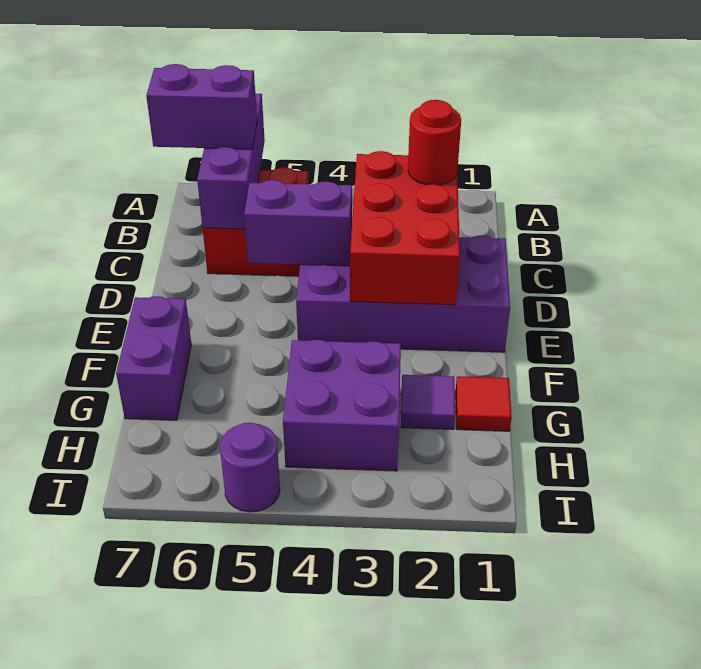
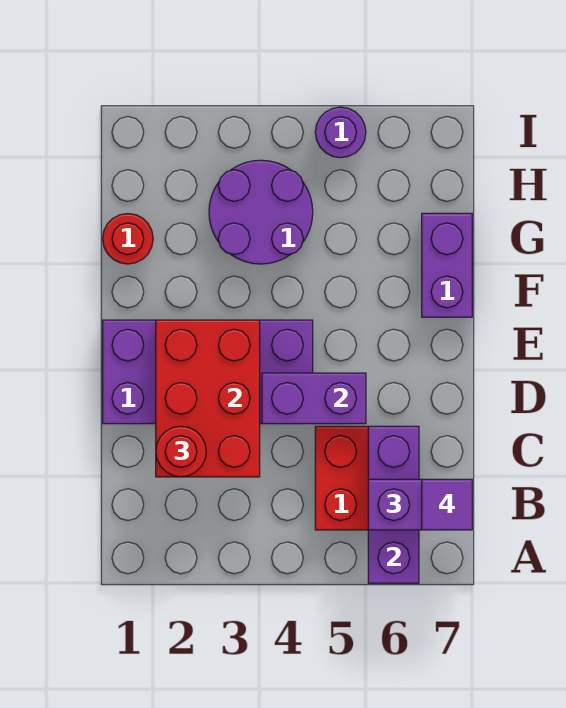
red 1x1 tile [456,376,512,431] -> red 1x1 round brick [103,214,153,264]
purple 1x1 tile [401,375,455,430] -> purple 1x1 tile moved to [422,479,472,530]
purple 2x2 brick [283,340,401,471] -> purple 2x2 round brick [209,160,313,264]

